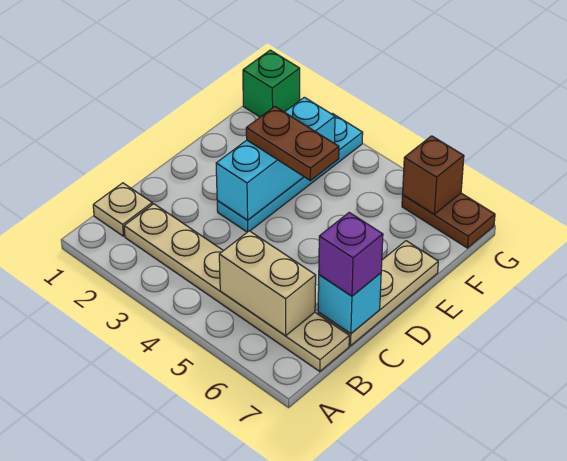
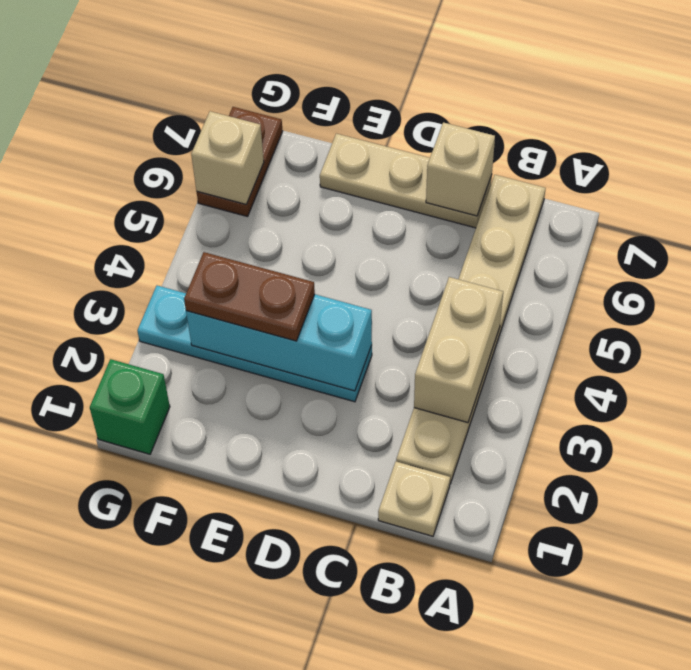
tan 1x2 brick [219,231,316,336] -> tan 1x2 brick moved to [414,277,503,423]
cyan 1x1 brick [318,273,381,334] -> tan 1x1 brick [426,122,495,216]
purple 1x1 brick [319,212,383,296] -> none
brown 1x2 plate [246,107,339,180] -> brown 1x2 plate turned to [184,252,315,341]
brown 1x1 brick [403,136,464,214] -> tan 1x1 brick [191,111,264,204]

